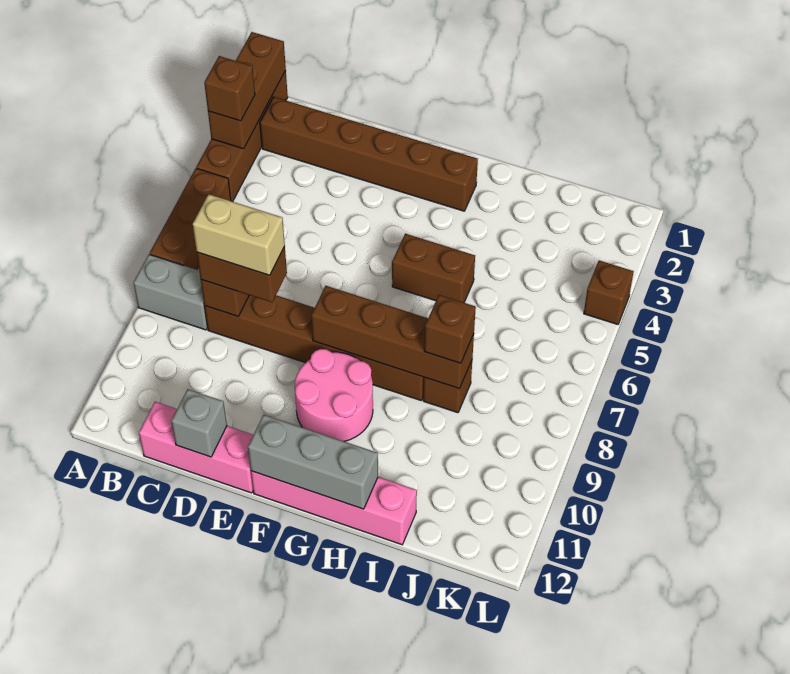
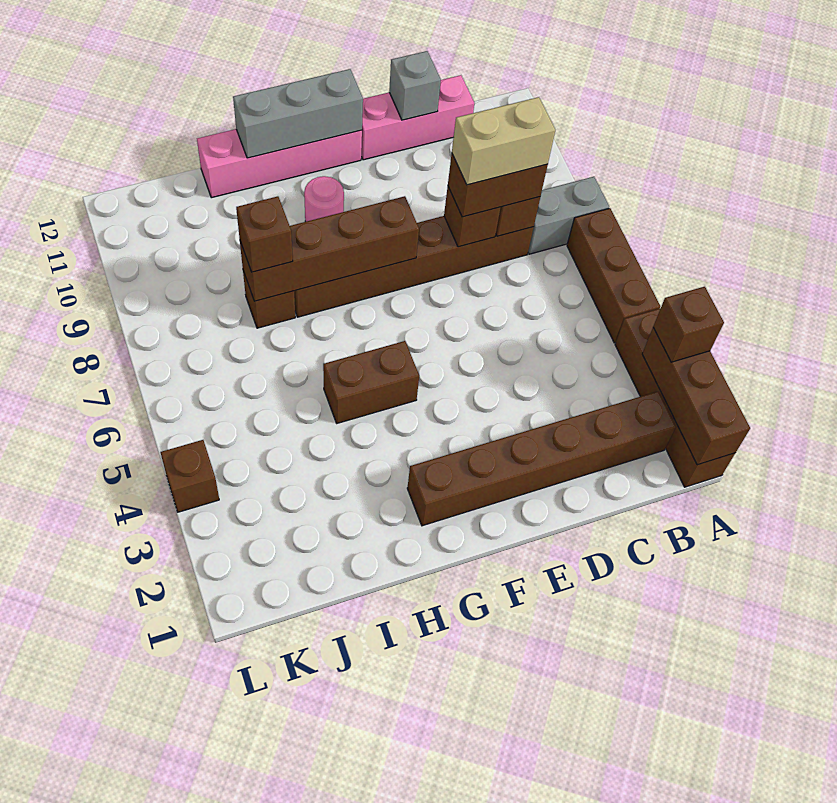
none -> brown 1x1 brick [444,187,500,247]
pink 2x2 round brick [295,349,373,442] -> pink 1x1 round brick [304,176,344,222]

